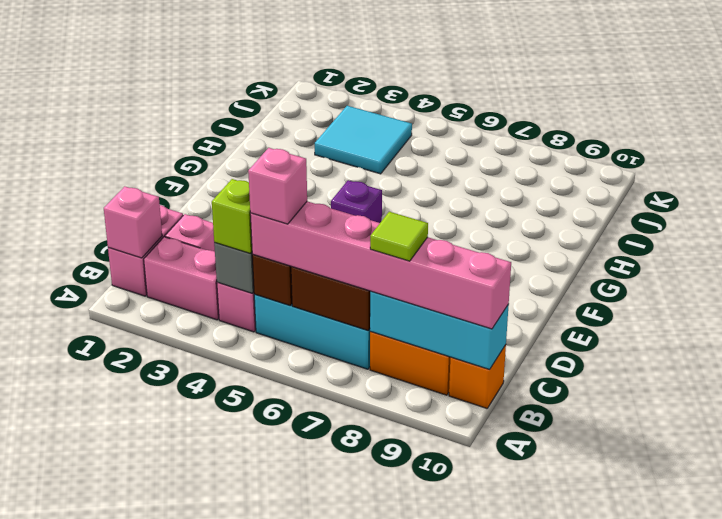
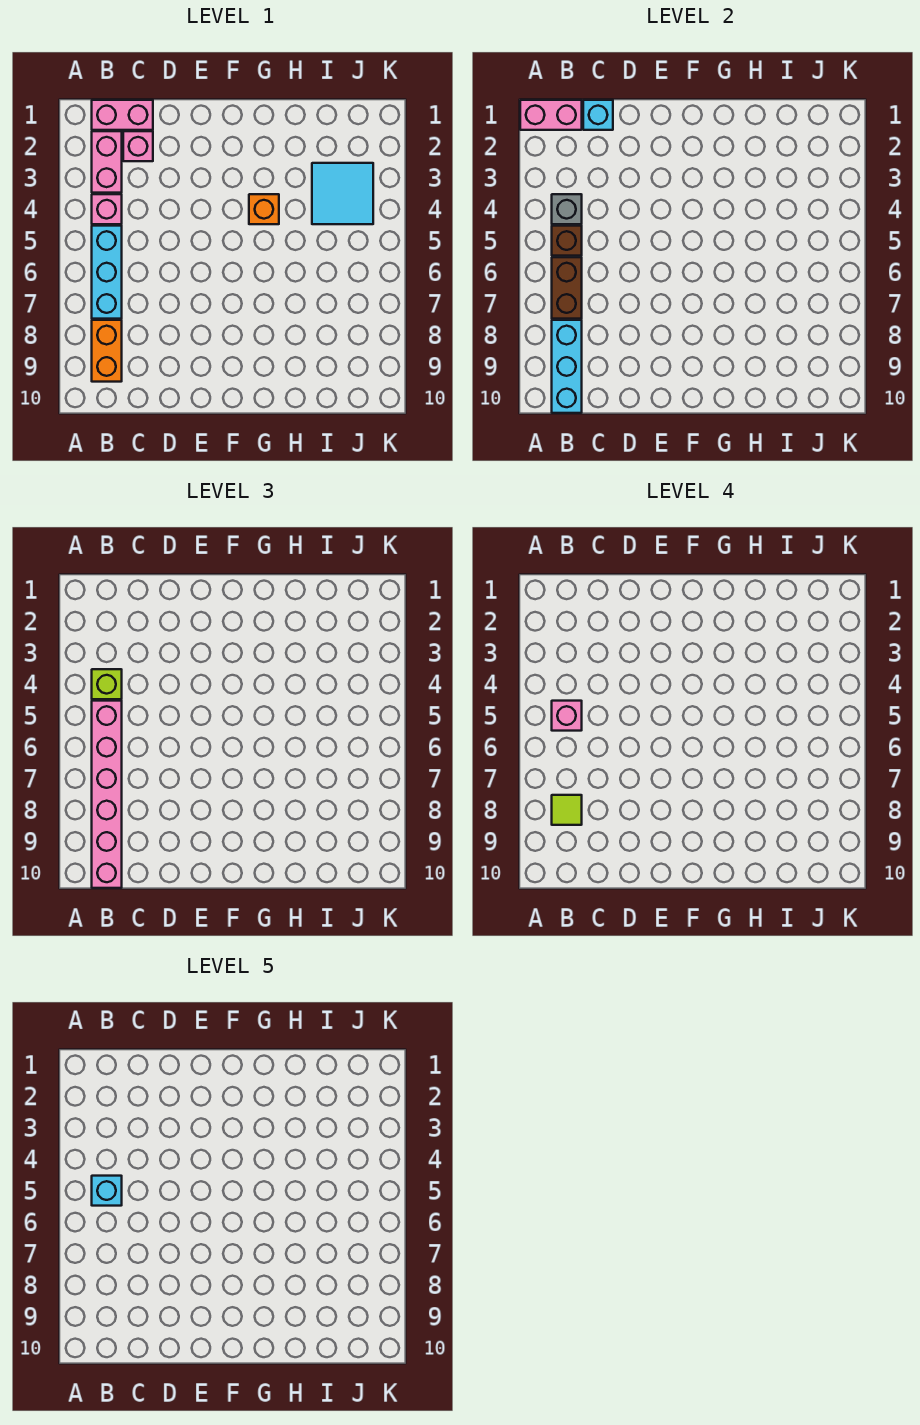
pink 1x1 brick [104,186,162,258] -> pink 1x2 brick [520,100,582,130]
none -> cyan 1x1 brick [92,1176,122,1206]
orange 1x1 brick [449,345,506,408] -> orange 1x1 brick moved to [249,194,279,224]
none -> cyan 1x1 brick [583,100,613,130]
purple 1x1 brick [331,180,382,223] -> none

